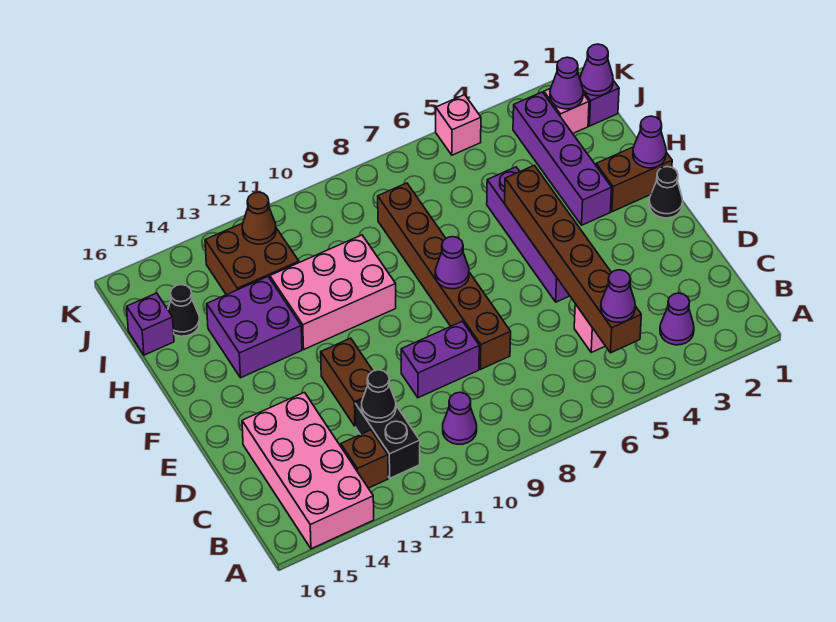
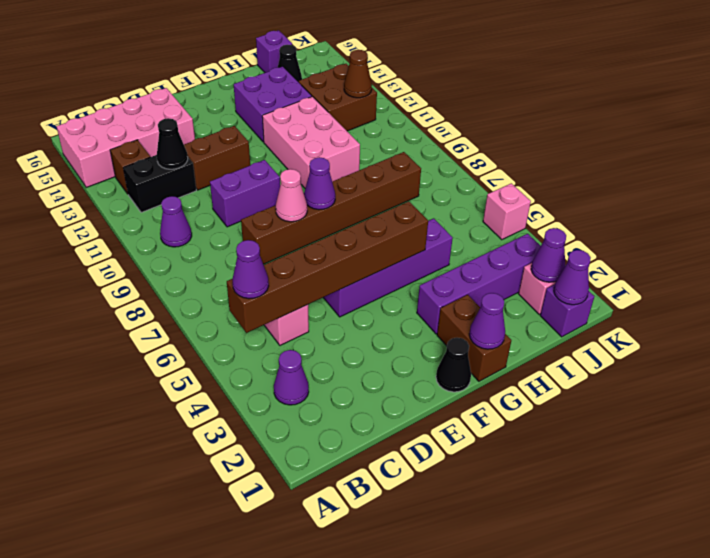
purple 1x2 brick [401,321,479,398] -> purple 1x2 brick turned to [210,160,280,227]
none -> pink 1x1 cone [276,169,307,222]

